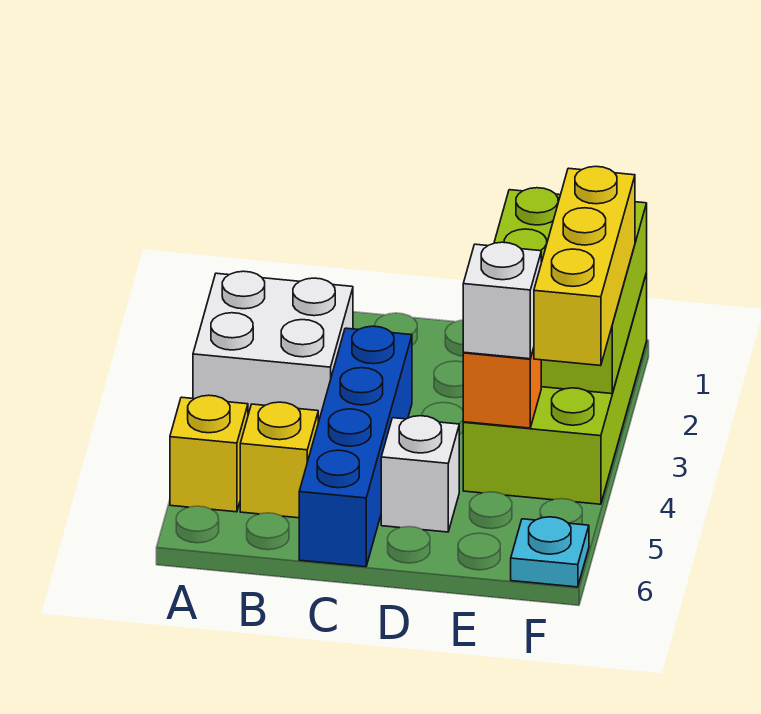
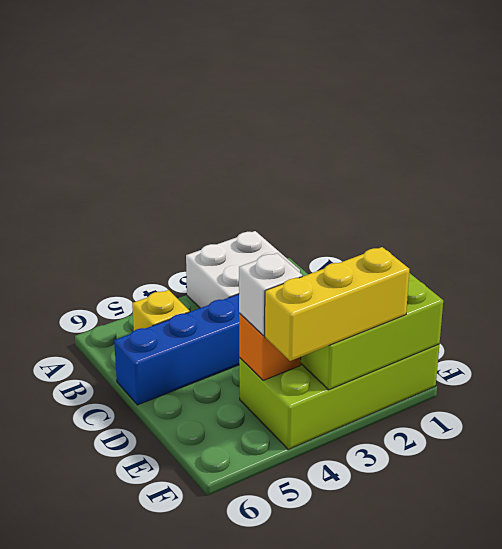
yellow 1x1 brick [170,395,248,512] -> none
white 1x1 brick [381,416,459,532] -> none
cyan 1x1 plate [511,517,589,587] -> none

